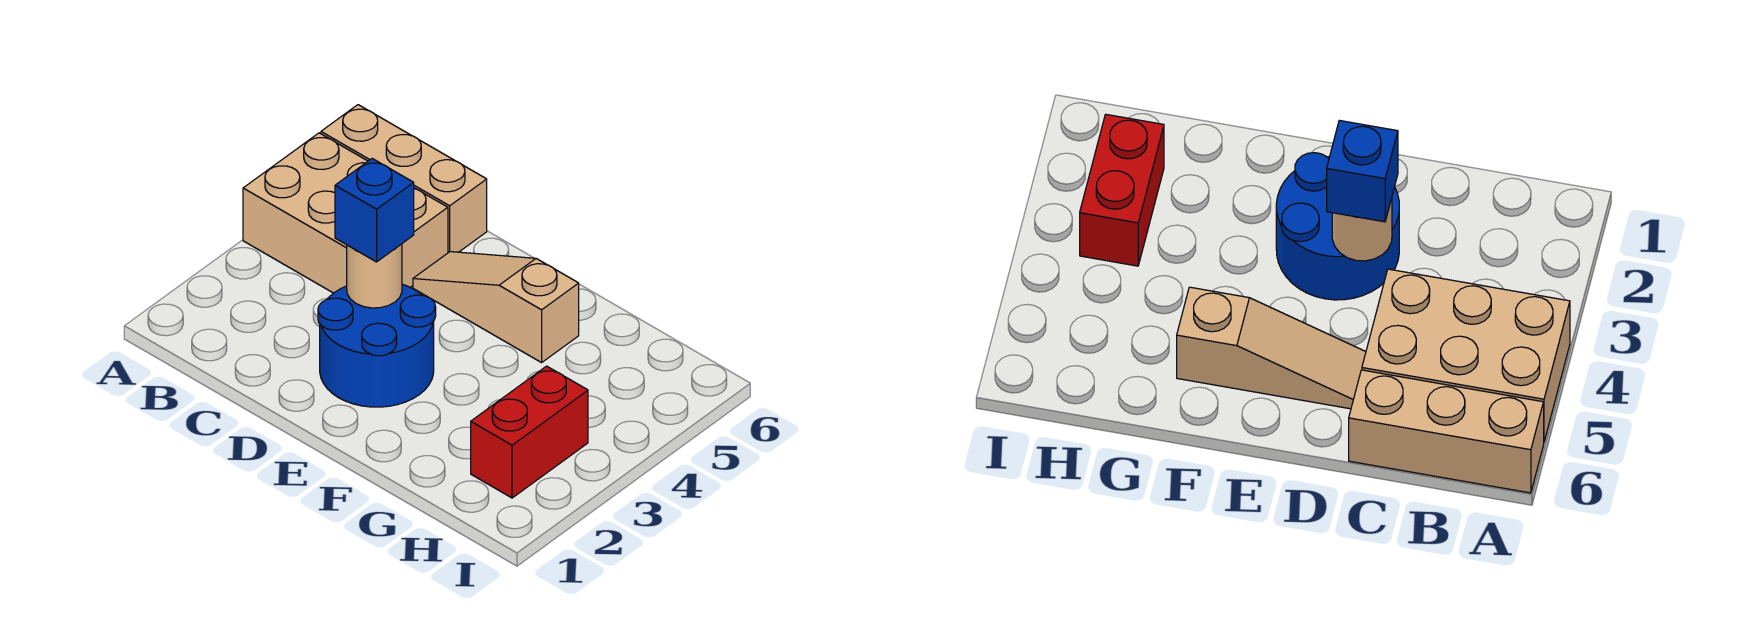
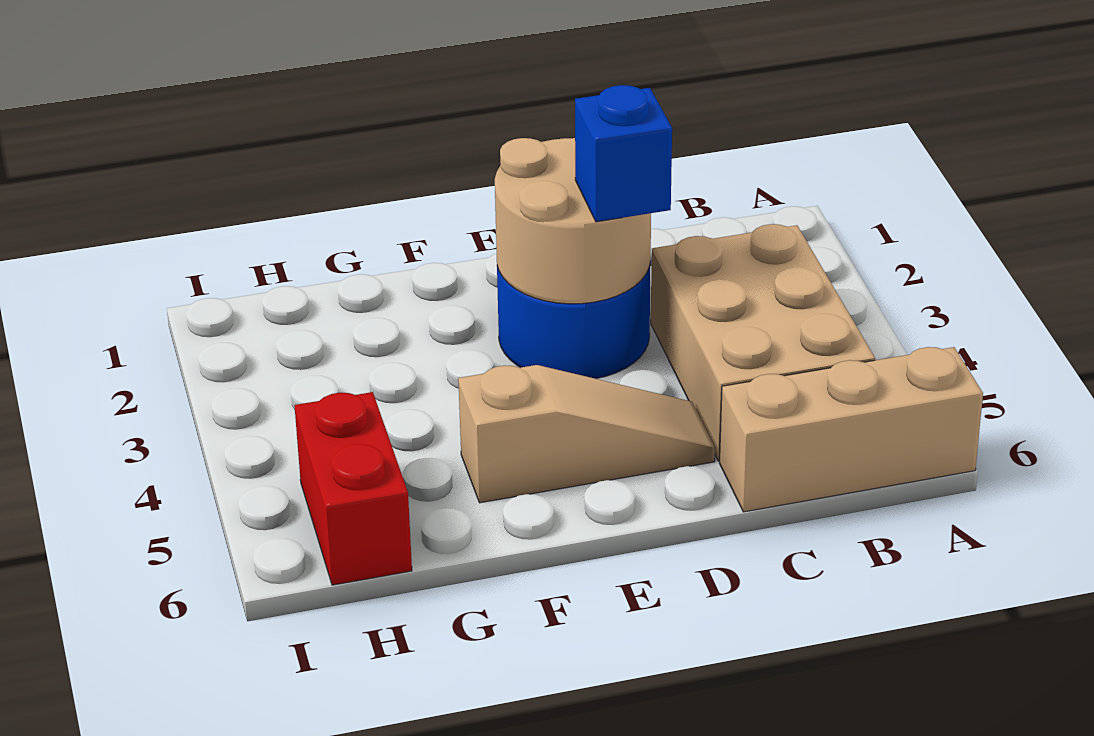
tan 2x3 brick [243,133,448,293] -> tan 2x3 brick turned to [651,224,875,461]
tan 1x1 round brick [347,244,402,308] -> tan 2x2 round brick [495,138,651,304]
red 1x2 brick [471,366,588,498] -> red 1x2 brick moved to [294,392,412,585]

